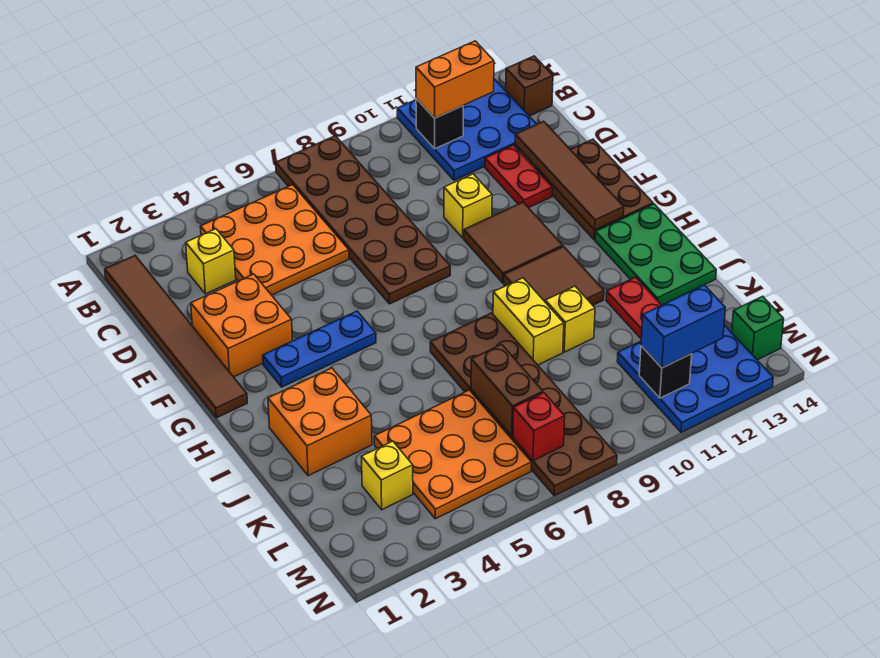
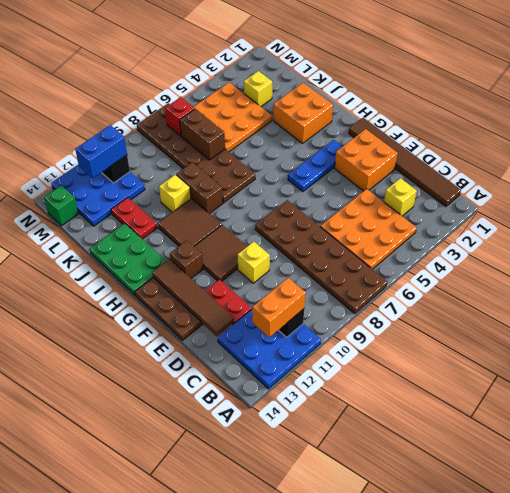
brown 1x1 brick [506,56,553,116] -> brown 1x1 brick moved to [170,240,203,278]
yellow 1x2 brick [493,278,564,365] -> brown 1x2 brick [176,162,223,214]

